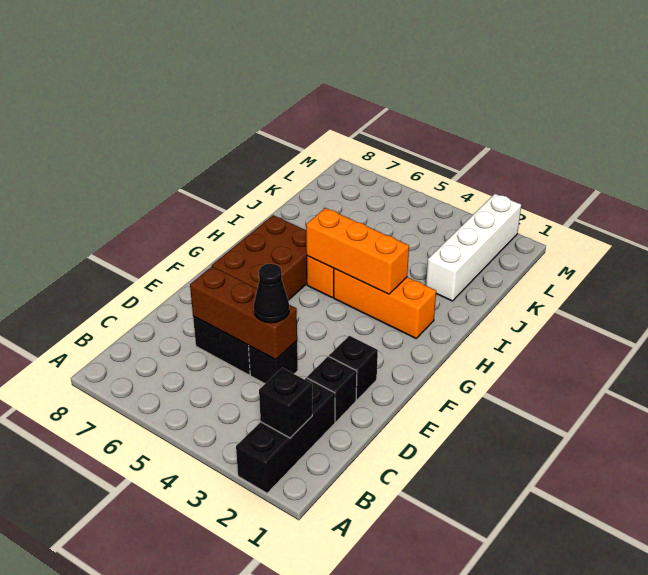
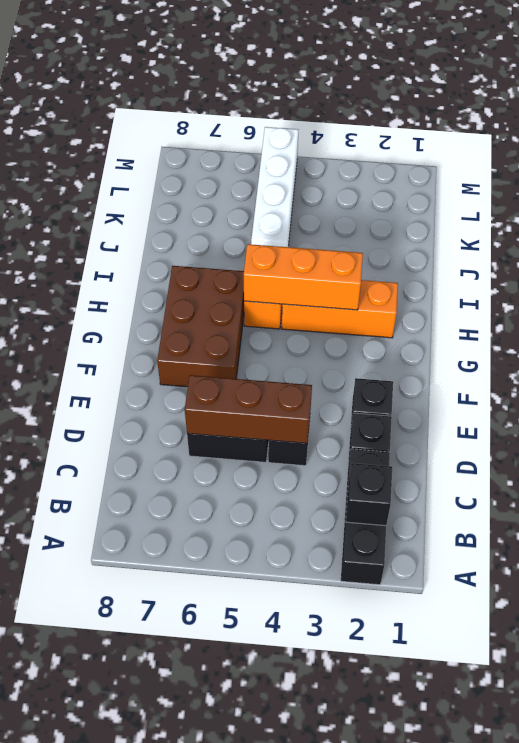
black 1x1 cone [254,264,289,323] -> none
white 1x4 brick [426,194,521,301] -> white 1x4 brick moved to [251,127,298,247]

